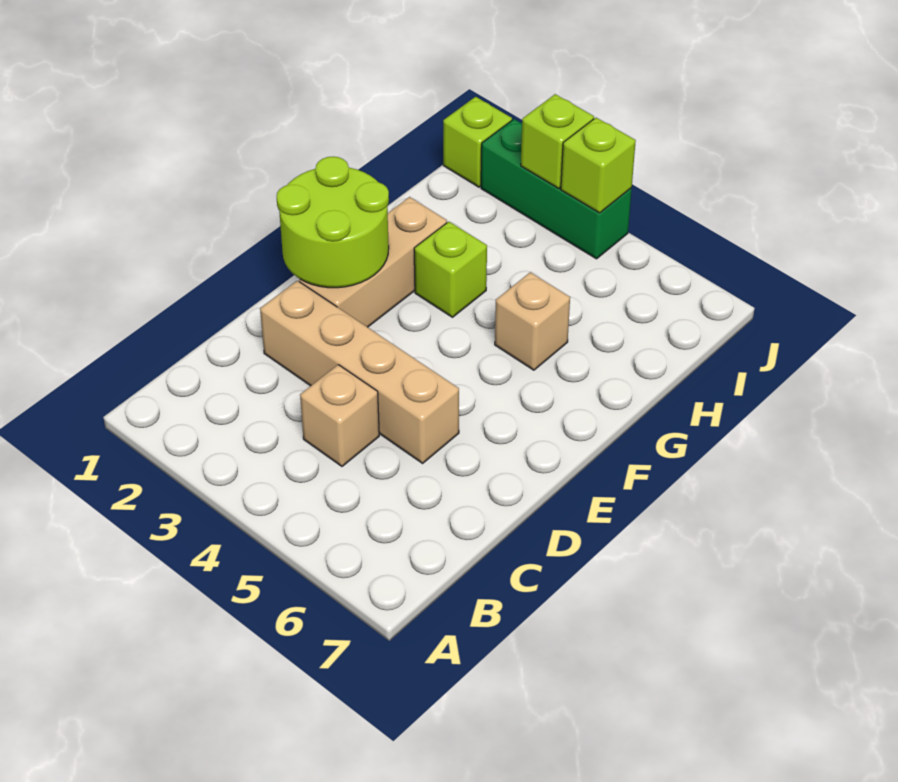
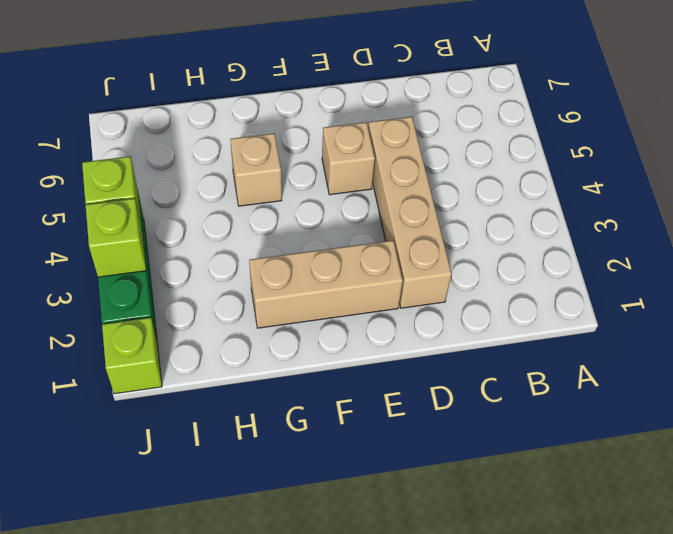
tan 1x1 brick [300,365,379,466] -> tan 1x1 brick moved to [322,122,375,195]
lime 2x2 round brick [277,157,389,288] -> none
lime 1x1 brick [414,222,487,317] -> none

